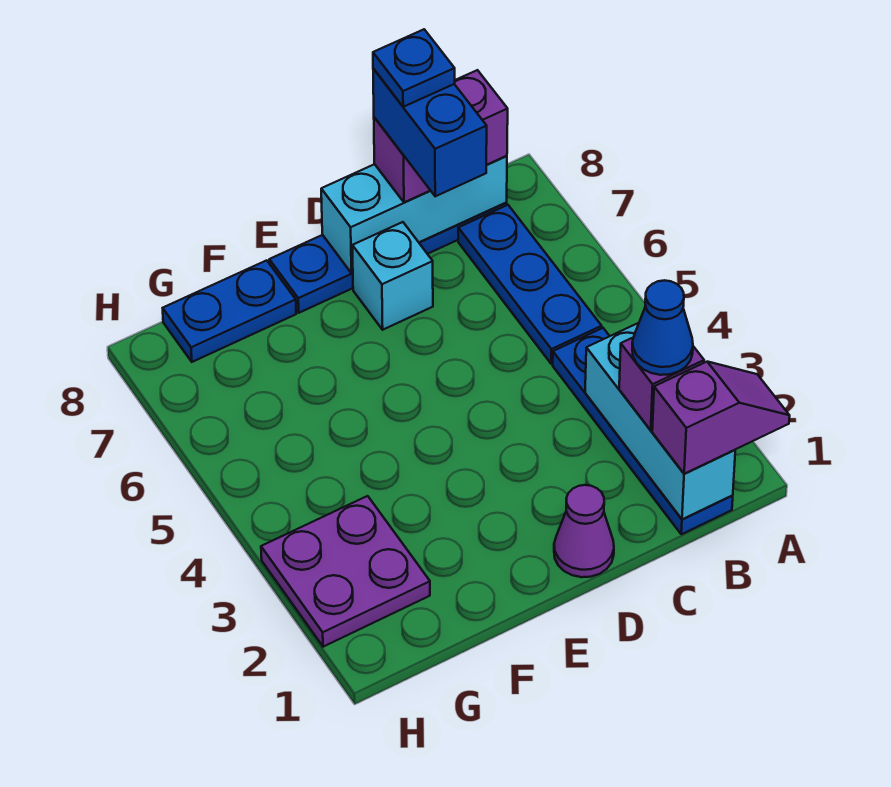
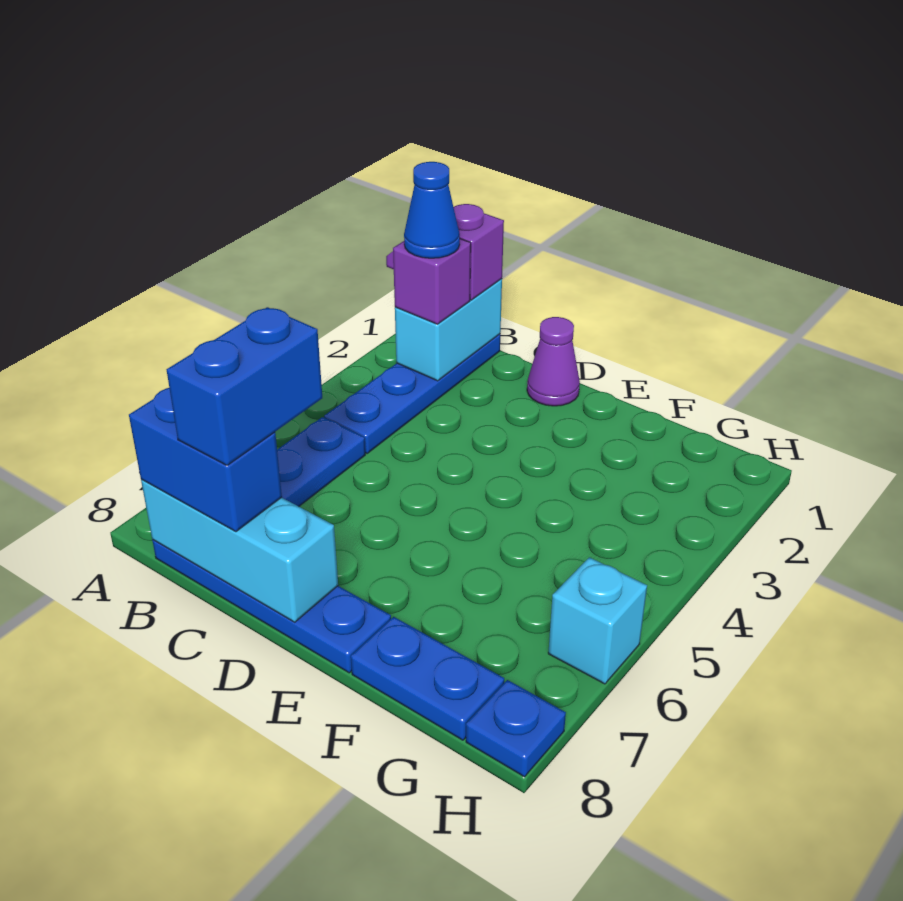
cyan 1x3 brick [585,324,735,519] -> cyan 1x2 brick [395,279,502,381]
purple 1x2 brick [374,70,508,202] -> blue 1x2 brick [129,388,282,532]
blue 1x1 plate [373,29,455,107] -> blue 1x1 plate moved to [466,680,566,777]
cyan 1x1 brick [352,222,433,330] -> cyan 1x1 brick moved to [548,557,647,684]
purple 2x2 plate [261,496,430,647] -> none

